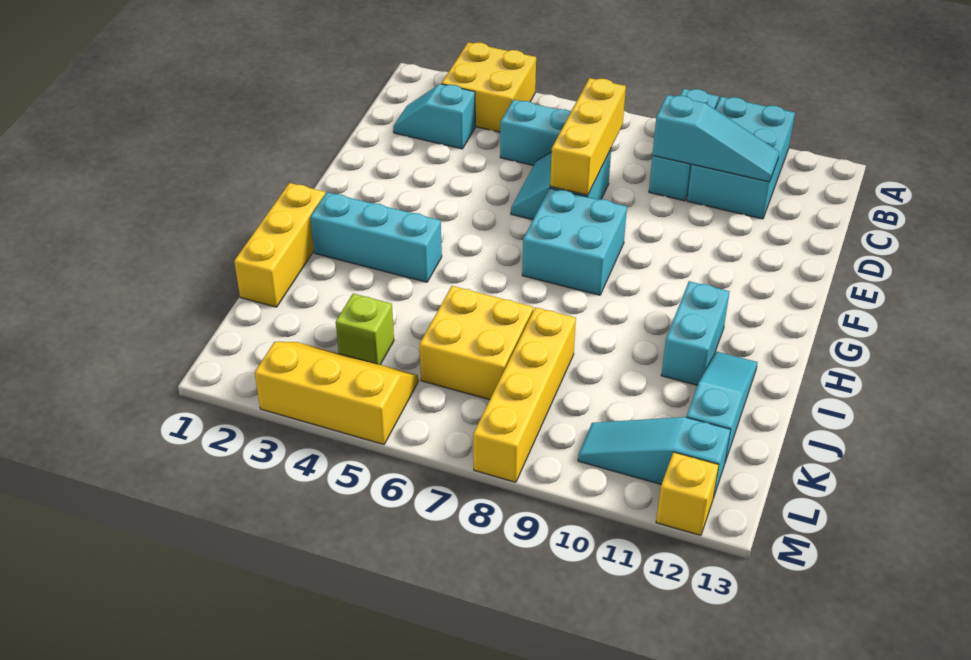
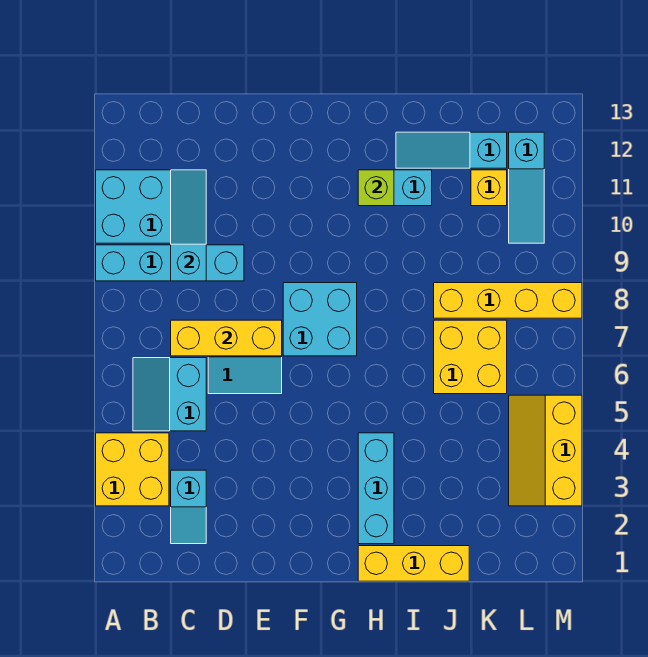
cyan 1x3 brick [649,89,719,201] -> cyan 1x4 brick [96,245,244,281]
lime 1x1 brick [336,294,394,365] -> lime 1x1 brick moved to [358,170,394,206]
yellow 1x1 brick [656,452,719,535] -> yellow 1x1 brick moved to [471,170,507,206]

